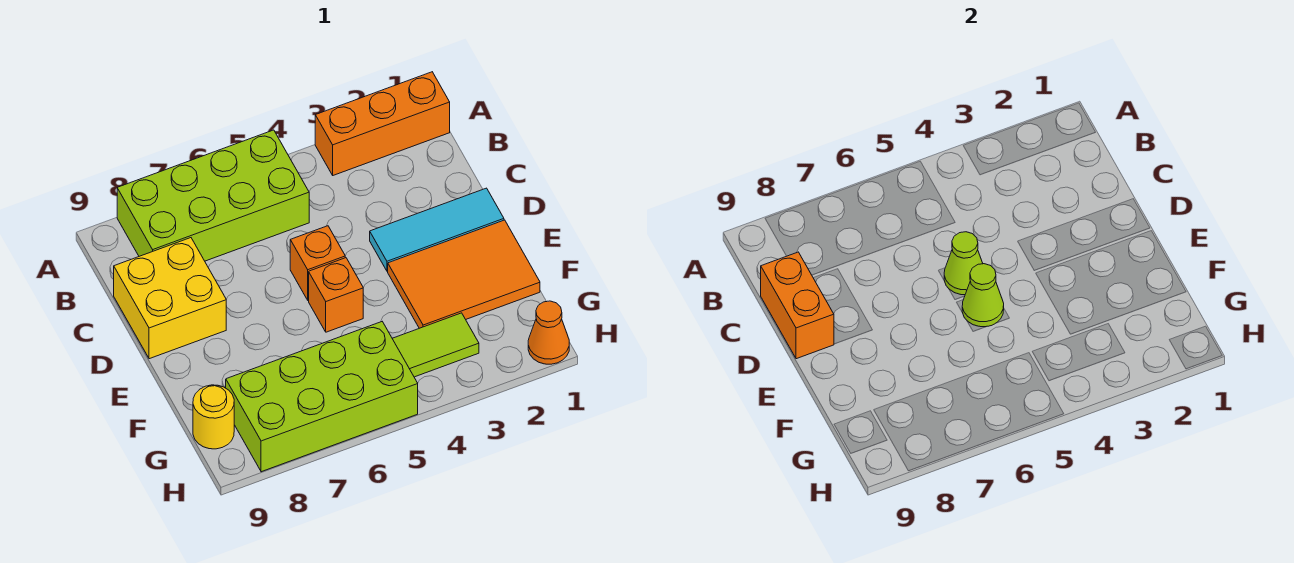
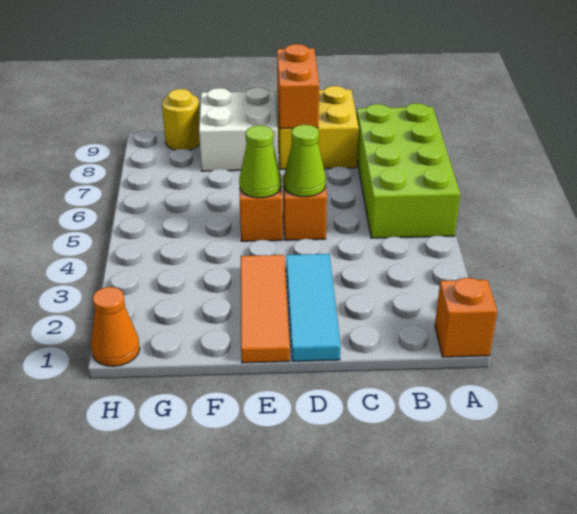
orange 1x3 brick [315,72,450,175] -> orange 1x1 brick [435,278,497,357]
orange 1x2 brick [761,252,834,359] -> orange 1x2 brick turned to [277,44,319,129]
orange 2x3 tile [388,220,540,328] -> orange 1x3 tile [241,255,290,363]
none -> white 2x2 brick [199,87,278,171]
lime 1x2 tile [392,313,479,377] -> none
lime 2x4 brick [226,322,418,472] -> none

